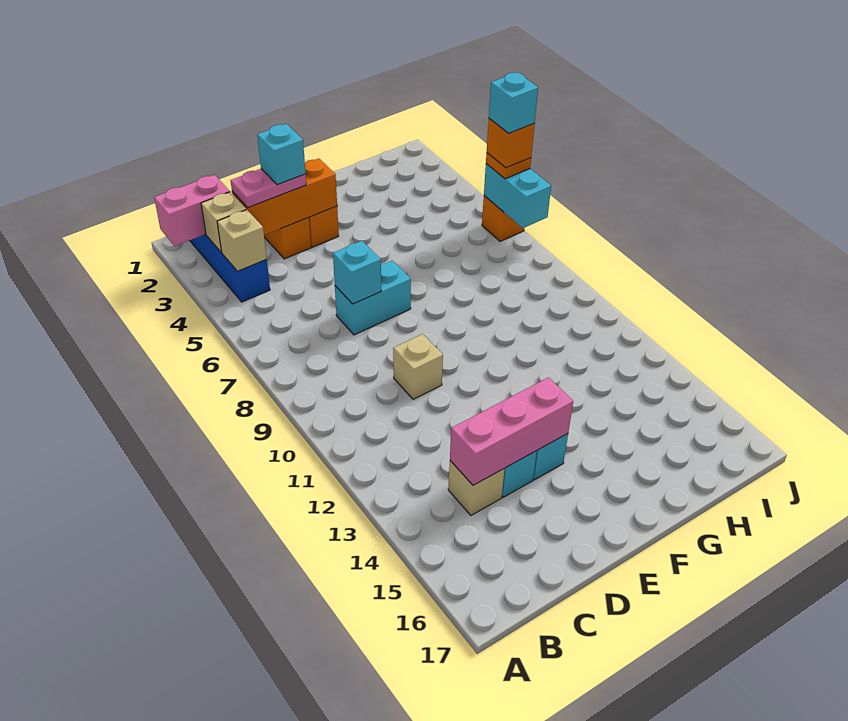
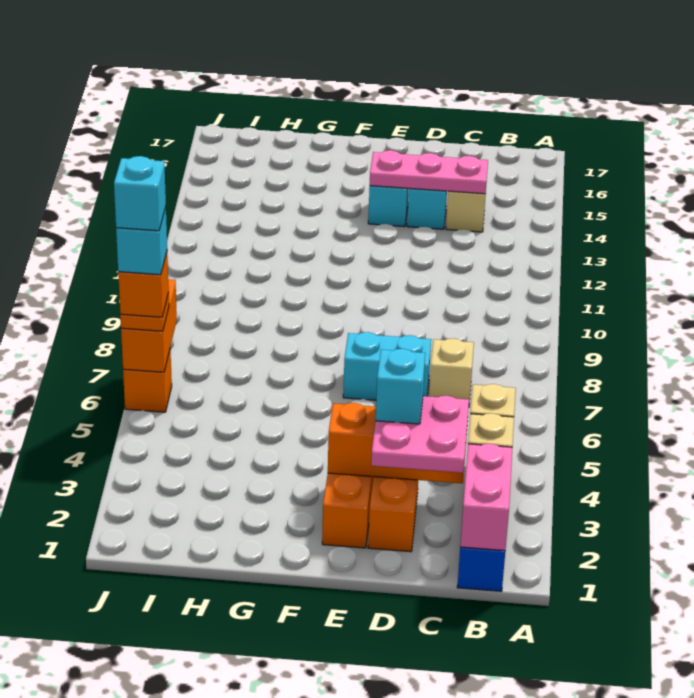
pink 1x2 brick [154,175,230,246] -> pink 1x2 brick turned to [460,444,512,551]
pink 1x2 plate [231,169,306,208] -> pink 2x2 plate [371,396,469,473]
pink 1x3 brick [450,378,573,485] -> pink 1x3 plate [370,150,488,194]
cyan 1x1 brick [333,241,381,304] -> cyan 1x1 brick moved to [114,156,166,231]
tan 1x1 brick [393,334,443,399] -> tan 1x1 brick moved to [429,338,474,403]
cyan 1x2 brick [484,164,551,228] -> orange 1x2 brick [121,279,177,372]

